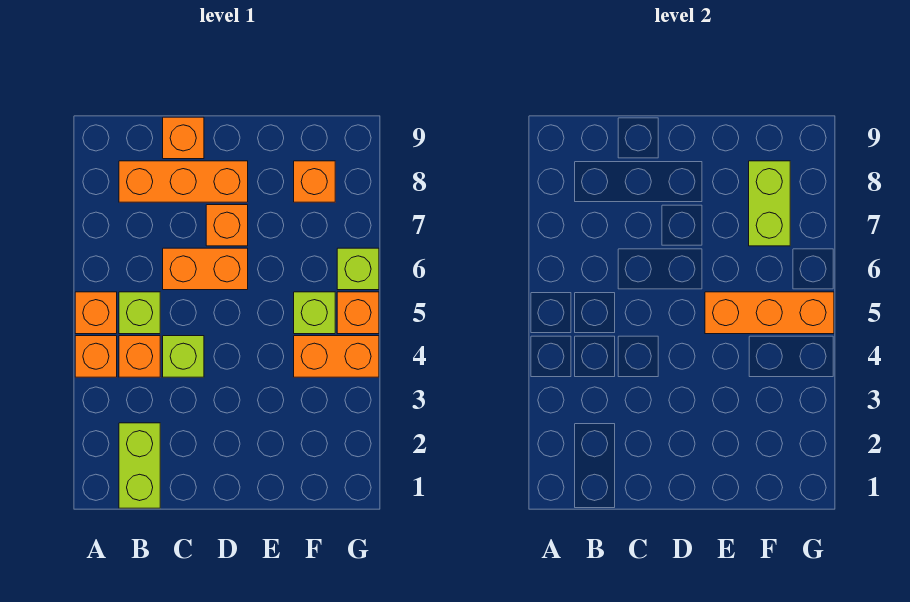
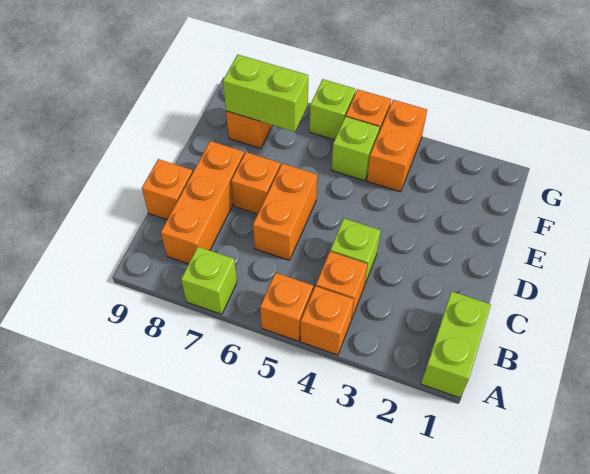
lime 1x2 brick [119,423,160,508] -> lime 1x2 brick turned to [421,291,491,398]
lime 1x1 brick [119,292,160,334] -> lime 1x1 brick moved to [181,247,237,314]
orange 1x3 brick [705,292,834,334] -> none

